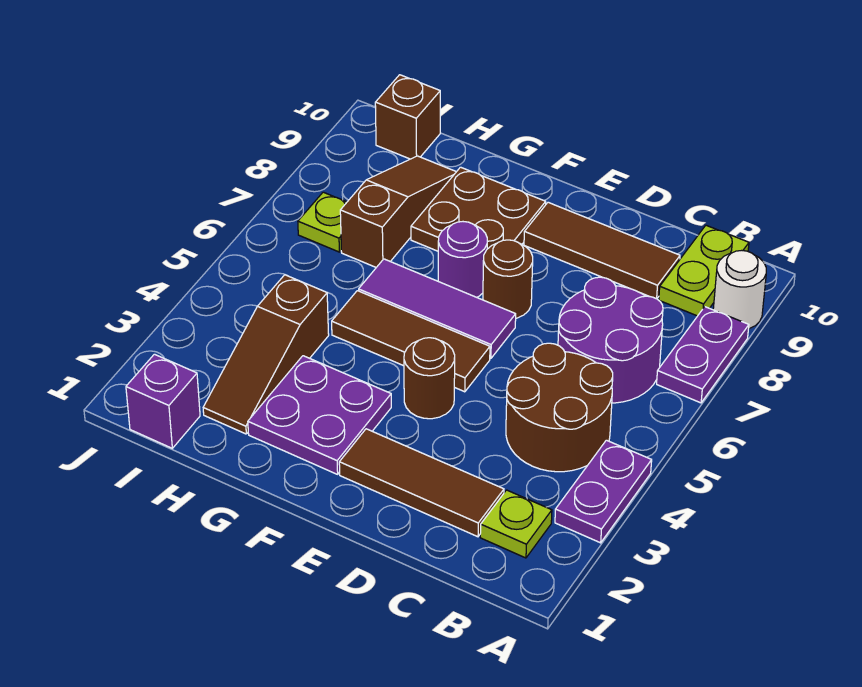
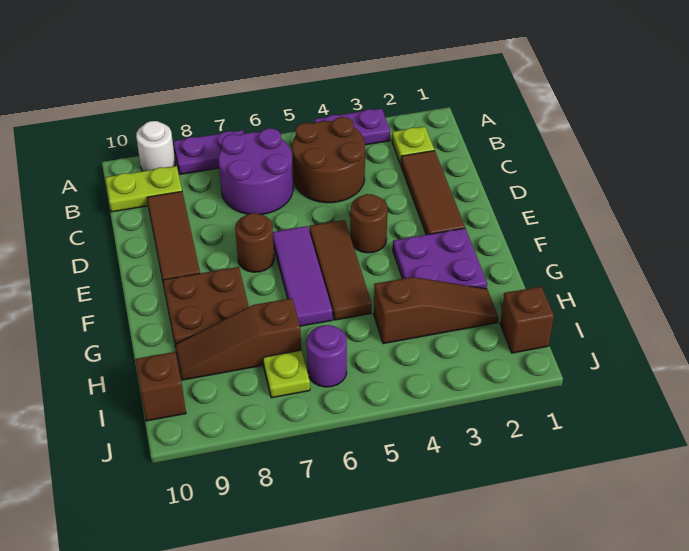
purple 1x1 round brick [438,222,487,297] -> purple 1x1 round brick moved to [307,325,347,387]
purple 1x1 brick [126,354,200,448] -> brown 1x1 brick [500,286,554,353]

